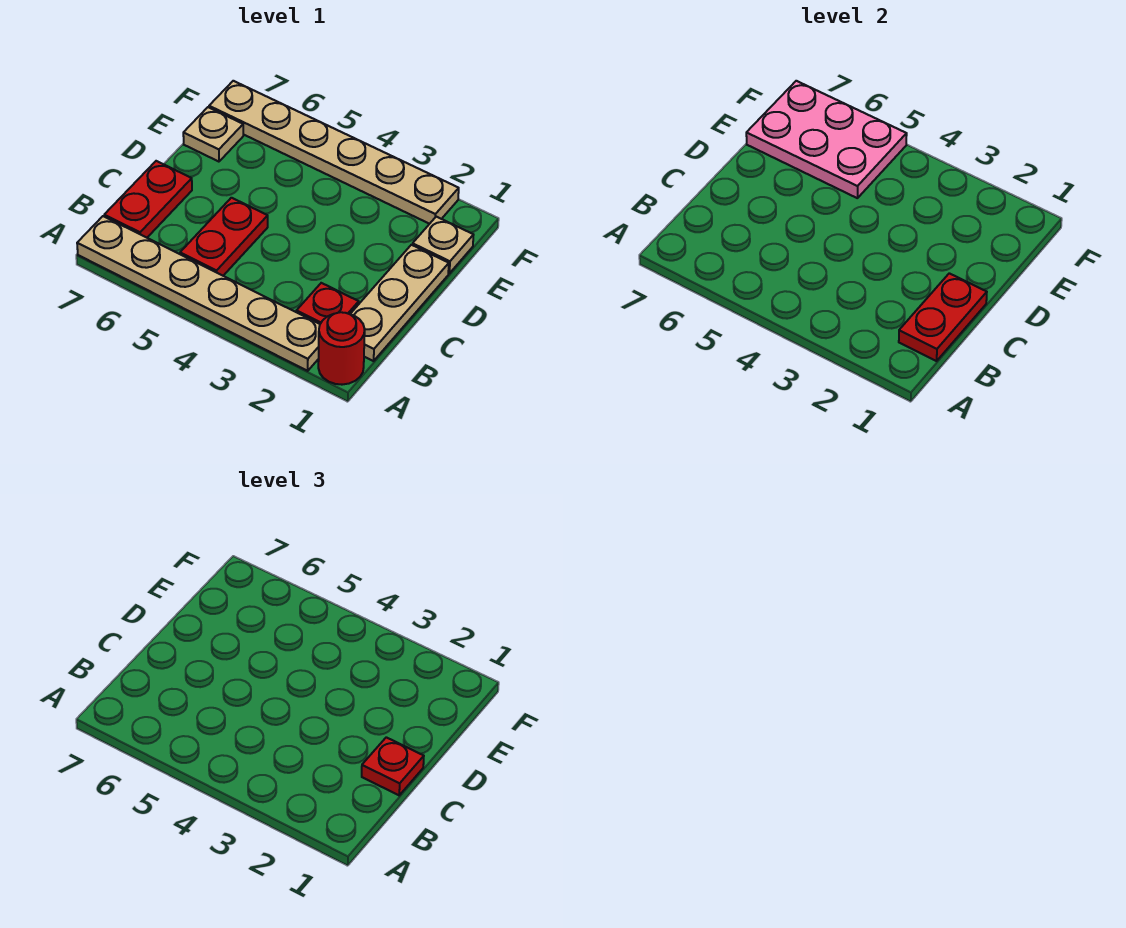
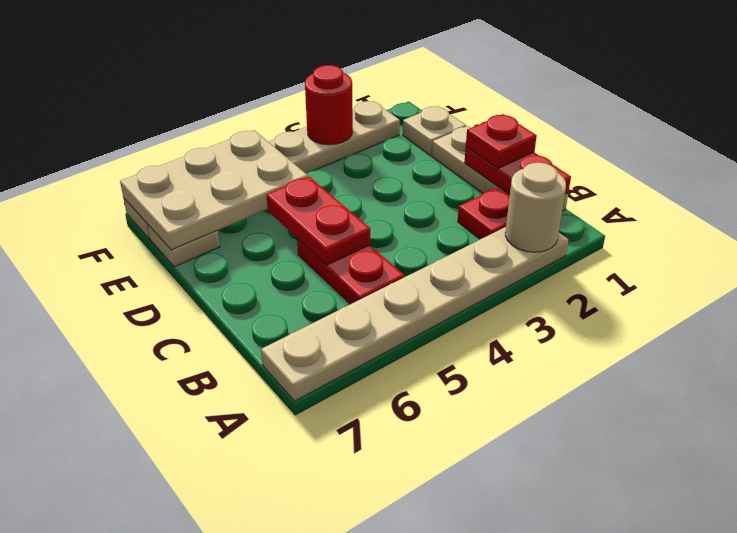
red 1x1 round brick [318,312,365,385] -> red 1x1 round brick moved to [305,65,353,145]
none -> tan 1x1 round brick [505,163,566,252]
red 1x2 plate [104,161,192,238] -> red 1x2 plate moved to [266,177,370,265]
pink 2x3 plate [746,81,907,198] -> tan 2x3 plate [120,130,308,250]

